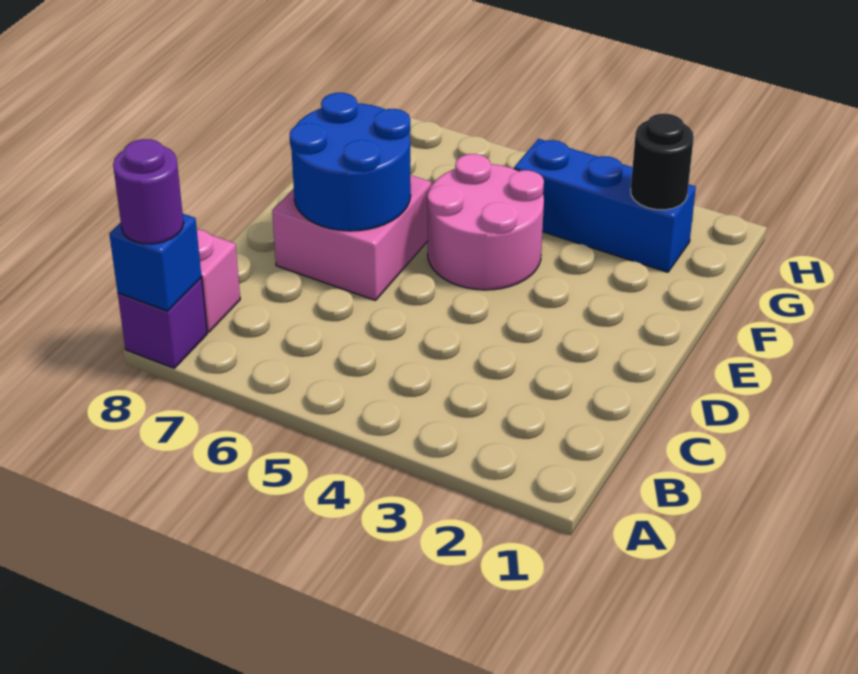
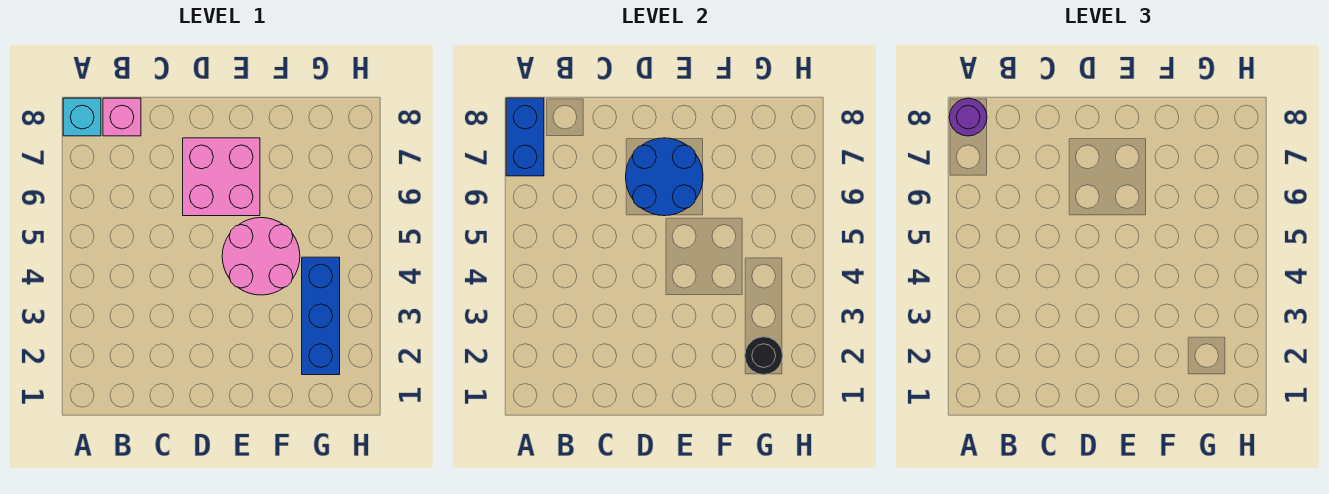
purple 1x1 brick [118,278,207,368] -> cyan 1x1 brick [63,98,101,136]
blue 1x1 brick [109,214,201,311] -> blue 1x2 brick [506,98,544,176]

